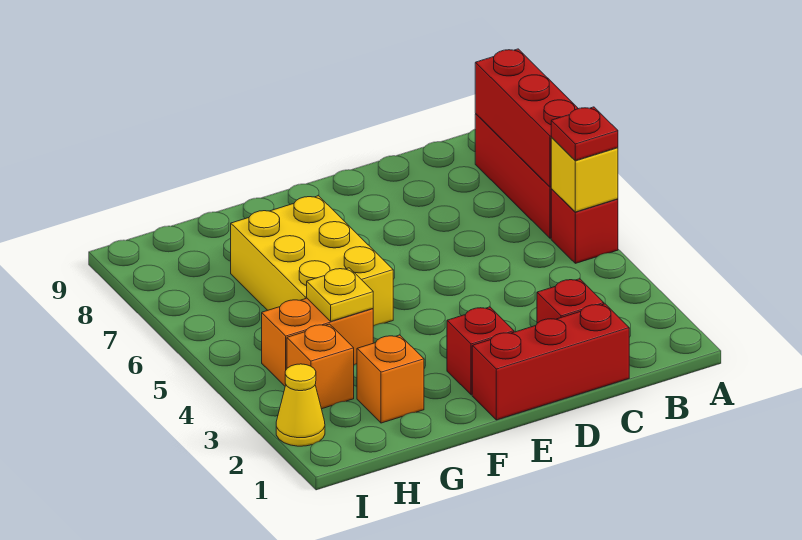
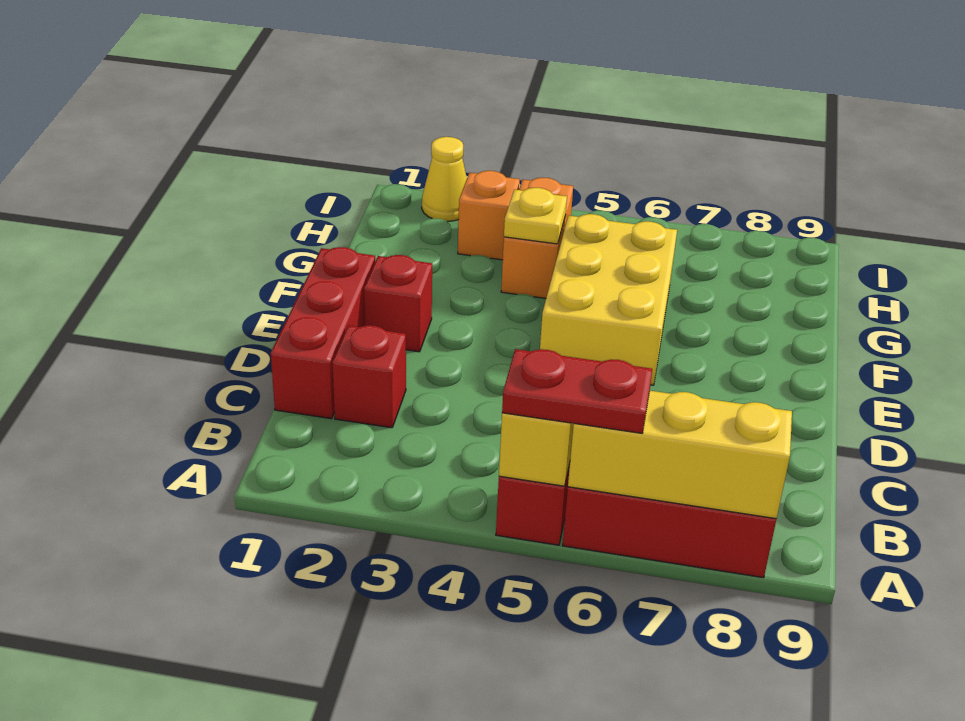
red 1x1 plate [551,107,618,161] -> red 1x2 plate [502,349,652,433]
red 1x3 brick [475,49,578,187] -> yellow 1x3 brick [568,391,792,519]
yellow 2x3 brick [231,196,393,326] -> yellow 2x3 brick turned to [540,214,677,385]
orange 1x1 brick [357,335,424,423] -> none

